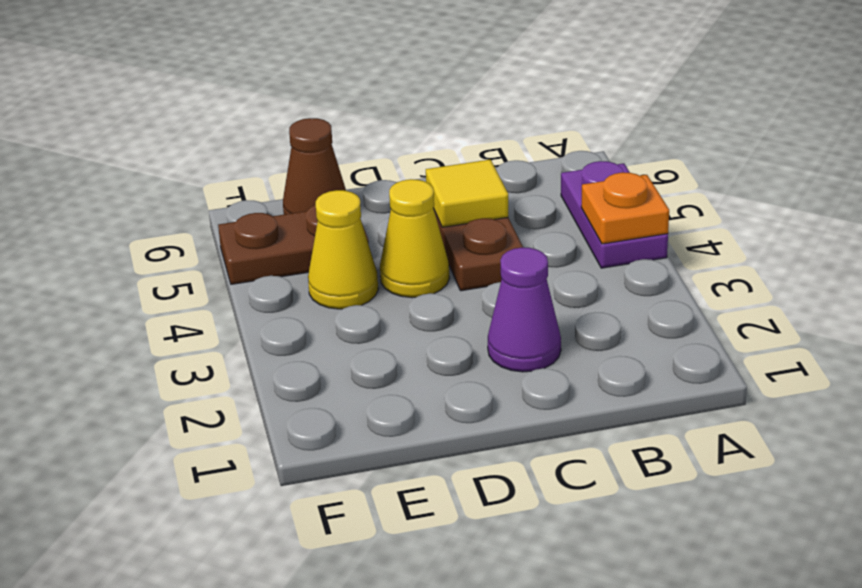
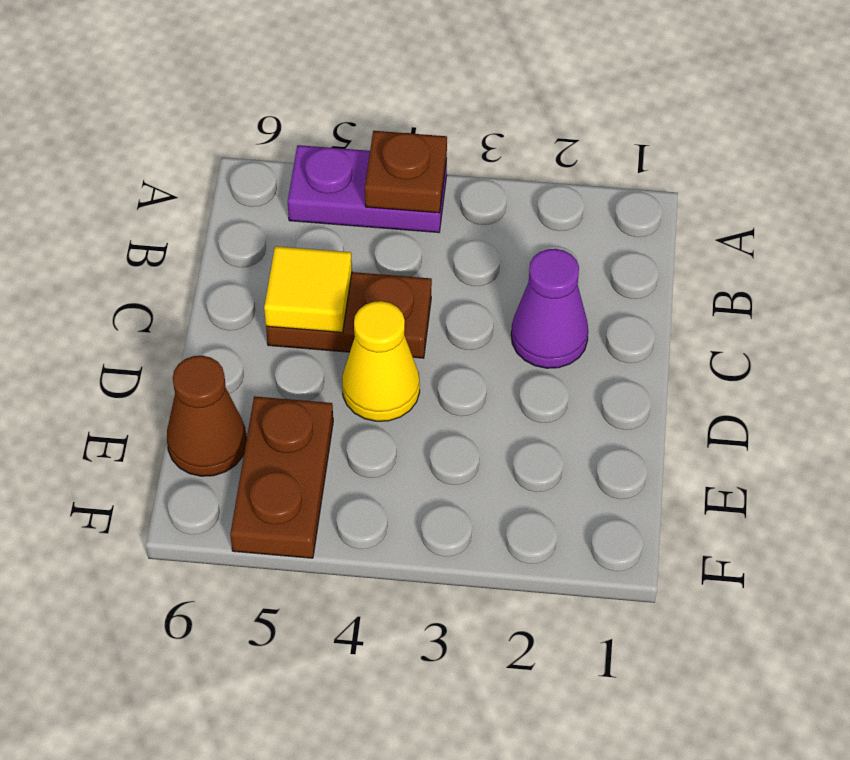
orange 1x1 plate [581,172,669,244] -> brown 1x1 plate [365,131,447,213]
yellow 1x1 cone [308,190,378,309] -> none

